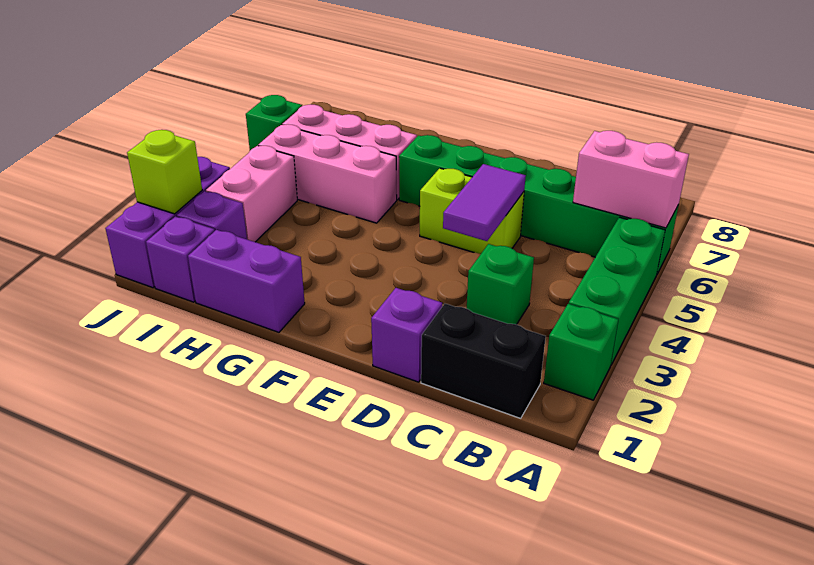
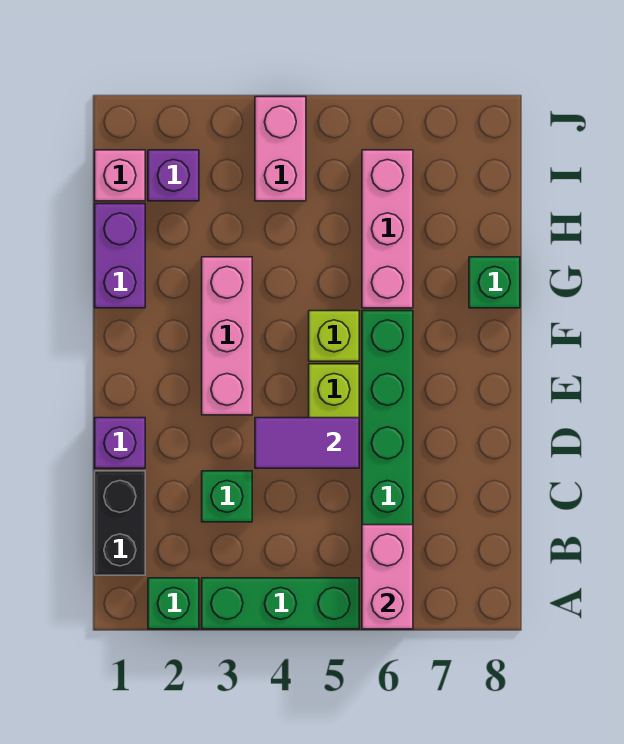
pink 1x3 brick [258,124,397,223] -> pink 1x3 brick moved to [202,257,252,415]
purple 1x1 brick [146,216,215,302] -> pink 1x1 brick [95,150,145,201]
pink 1x2 brick [206,146,297,242] -> pink 1x2 brick turned to [255,97,306,201]
purple 1x3 brick [105,157,230,288] -> none
lime 1x1 brick [127,130,202,214] -> lime 1x1 brick moved to [309,311,359,361]
green 1x1 brick [246,95,302,150] -> green 1x1 brick moved to [469,257,520,308]

